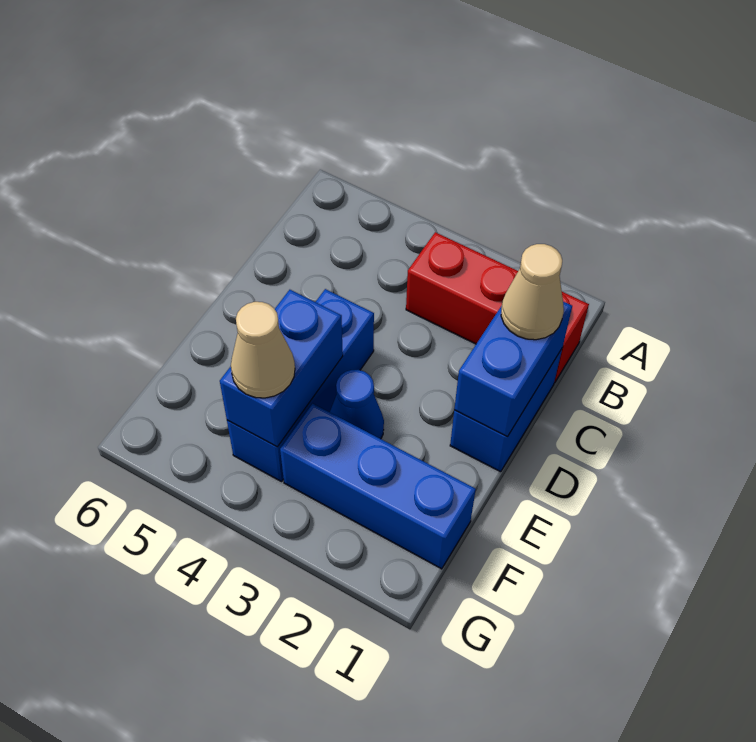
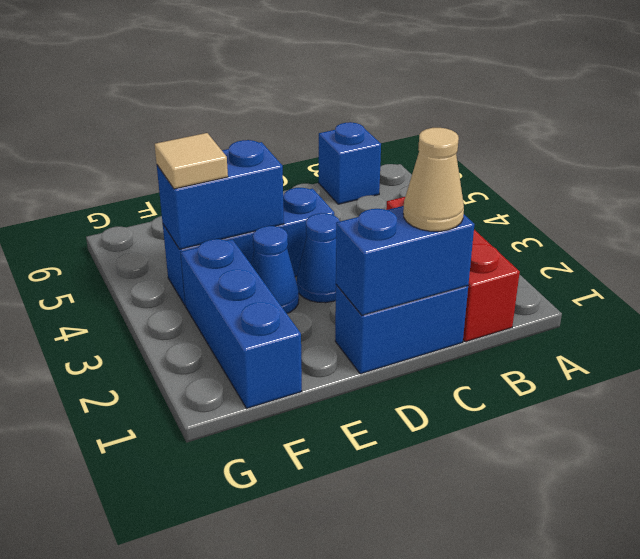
none -> blue 1x1 brick [319,122,381,204]
none -> blue 1x1 cone [297,213,340,303]
tan 1x1 cone [231,302,295,398] -> tan 1x1 tile [155,133,228,189]

